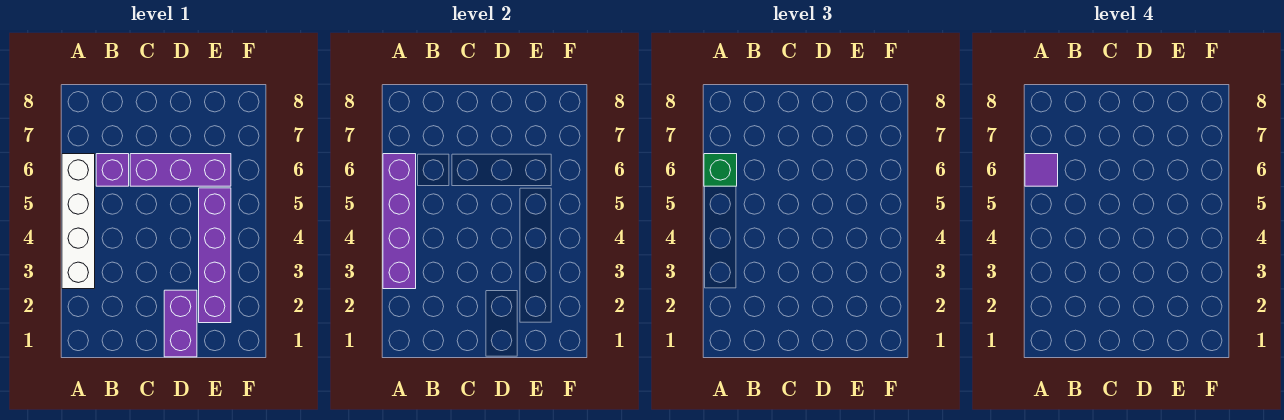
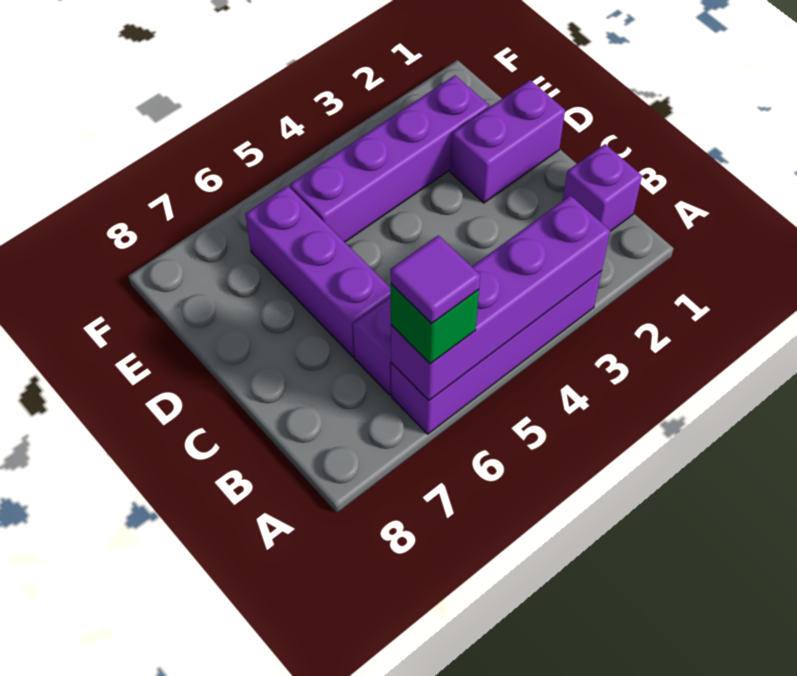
white 1x4 brick [62,154,95,289] -> purple 1x4 brick [391,271,602,434]
none -> purple 1x1 brick [563,144,642,231]

